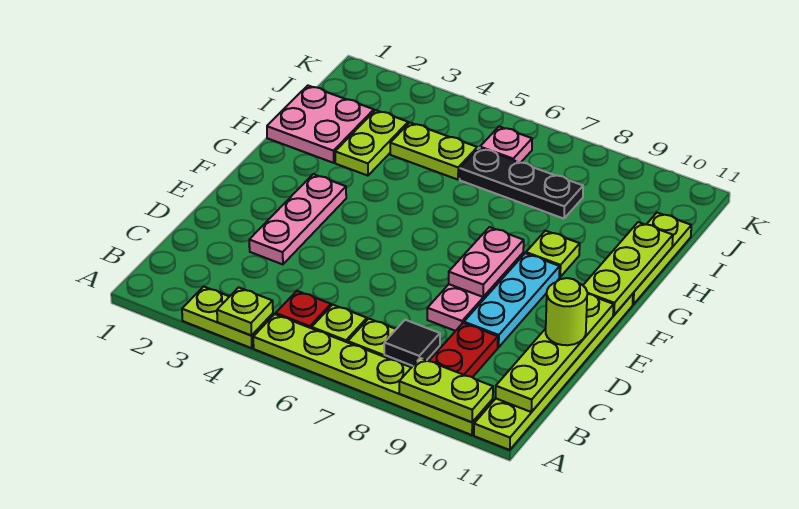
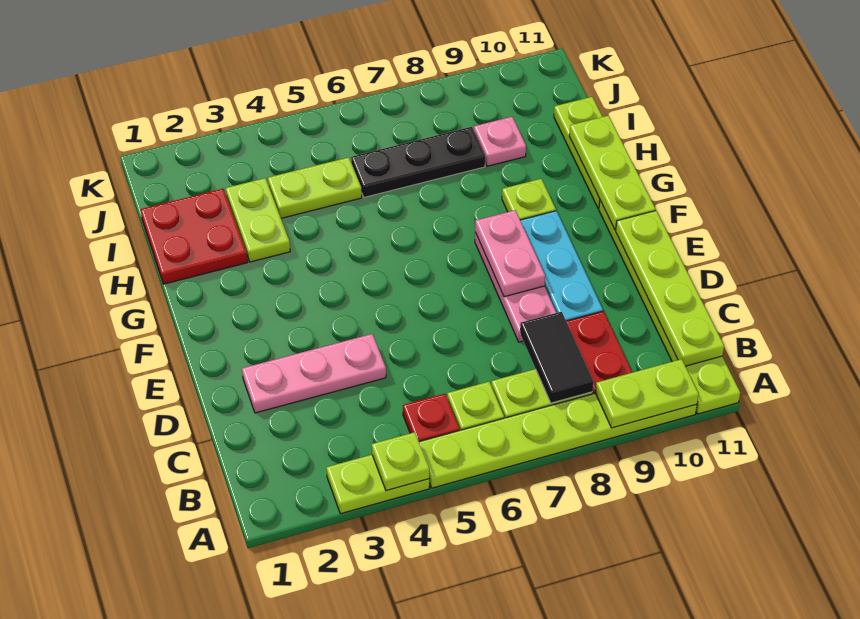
black 1x1 tile [384,320,440,366] -> black 1x2 tile [520,312,593,403]
pink 1x3 plate [249,174,346,264] -> pink 1x3 plate turned to [242,334,386,413]
lime 1x1 round brick [546,278,587,345] -> none
pink 2x2 plate [267,86,374,163] -> red 2x2 plate [140,189,248,284]
pink 1x1 plate [480,127,532,163] -> pink 1x1 plate moved to [474,117,526,166]

